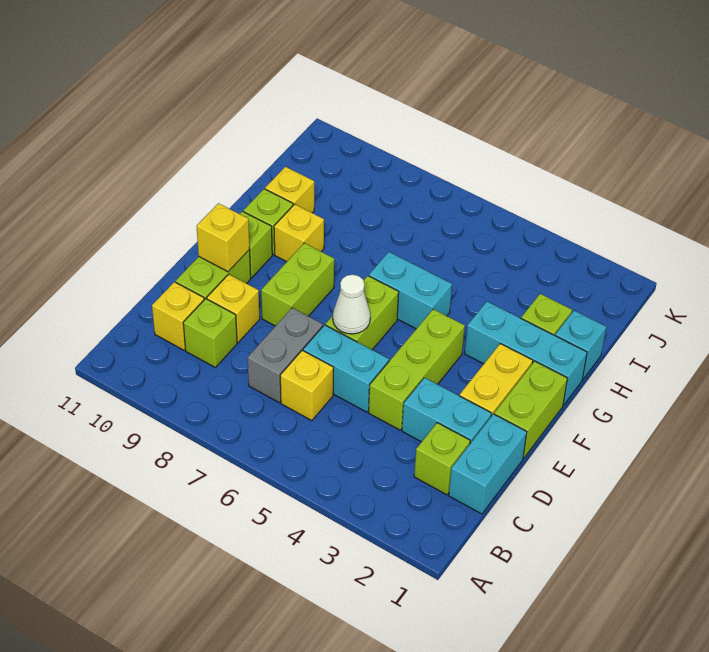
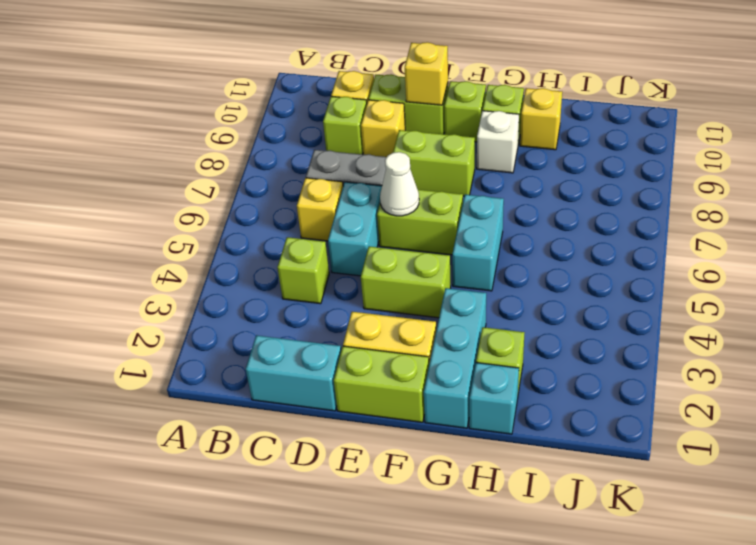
lime 1x1 brick [414,423,470,495] -> lime 1x1 brick moved to [277,237,329,304]
cyan 1x2 brick [402,378,492,443] -> none
lime 1x3 brick [369,309,465,430] -> lime 1x2 brick [361,246,451,318]
yellow 1x1 brick [274,204,324,262] -> white 1x1 brick [477,111,519,173]

